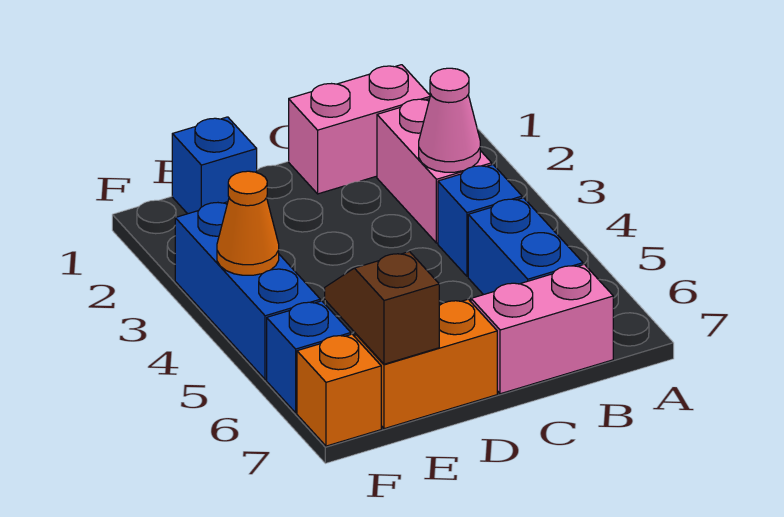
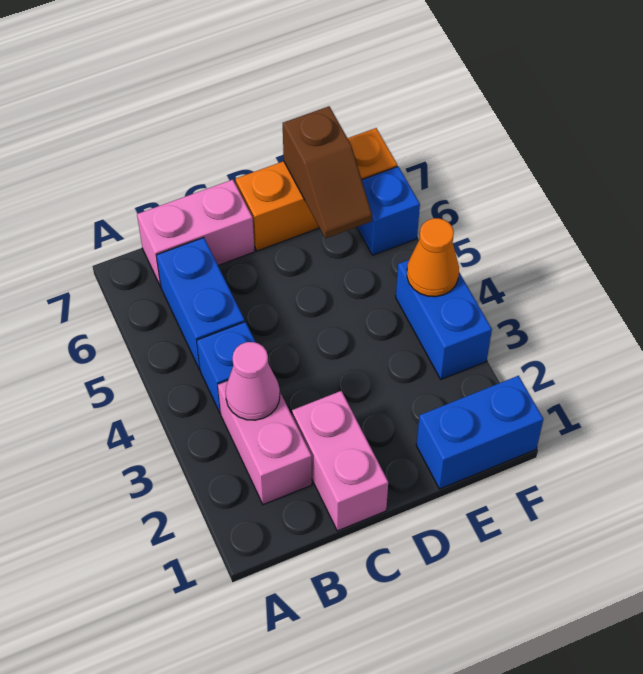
pink 1x2 brick [289,65,430,194] -> pink 1x2 brick turned to [292,391,388,531]
blue 1x1 brick [172,117,257,214] -> blue 1x2 brick [416,376,543,489]
blue 1x3 brick [175,202,320,380] -> blue 1x2 brick [396,260,492,379]

